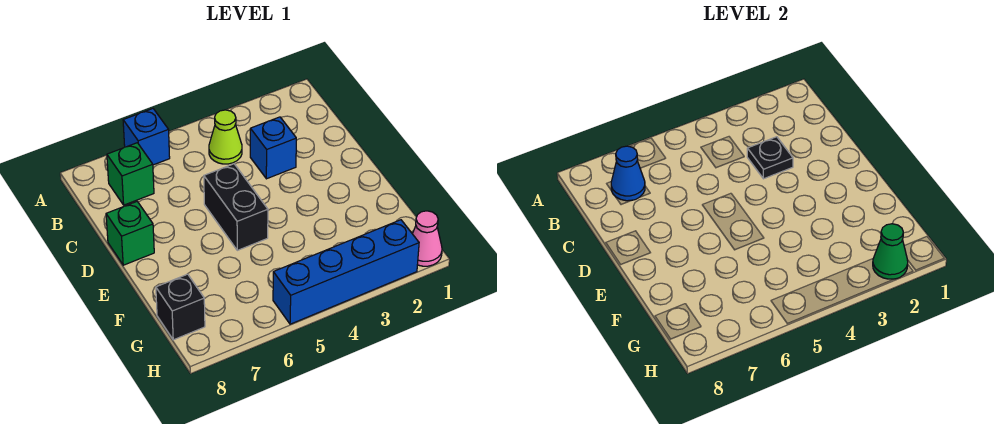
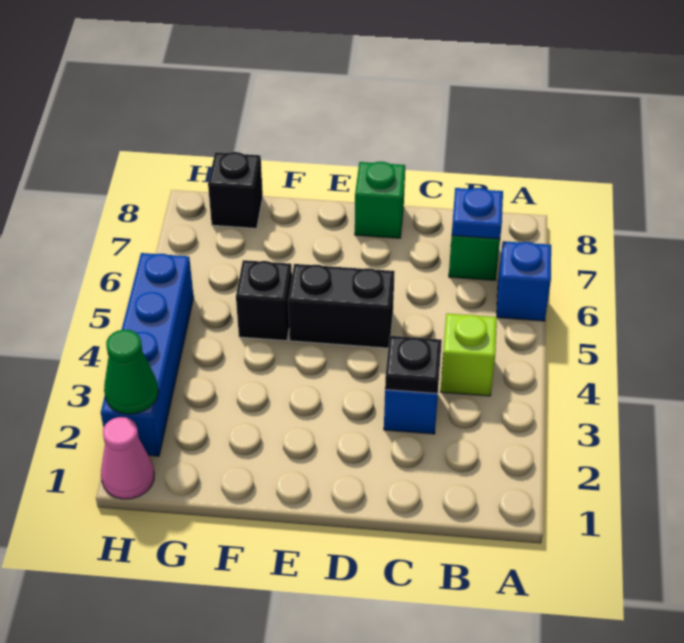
lime 1x1 cone [209,110,242,164] -> lime 1x1 brick [440,314,497,396]
blue 1x1 cone [611,146,645,201] -> blue 1x1 plate [452,188,503,239]
none -> black 1x1 brick [236,260,292,341]

